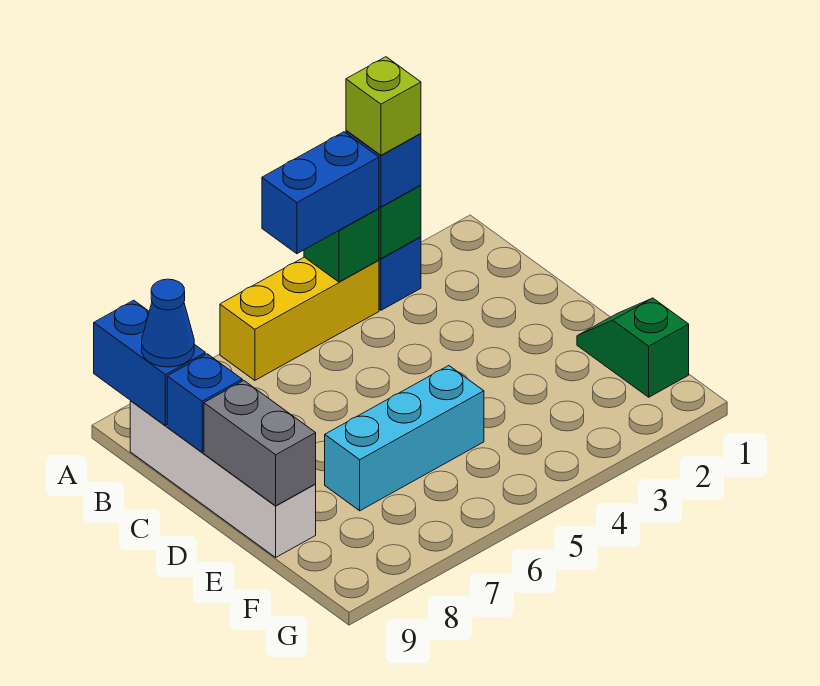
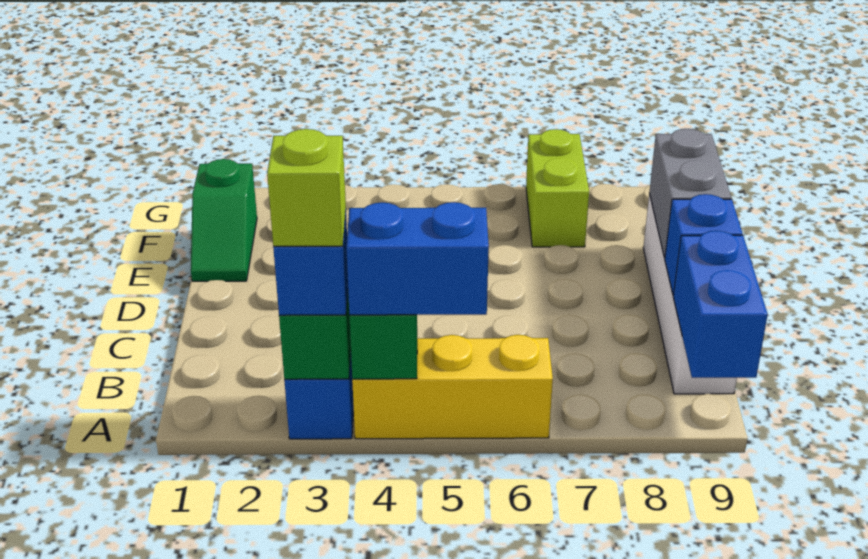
blue 1x1 cone [142,279,194,367] -> none
cyan 1x3 brick [325,366,484,511] -> none
none -> lime 1x2 brick [526,129,589,247]

